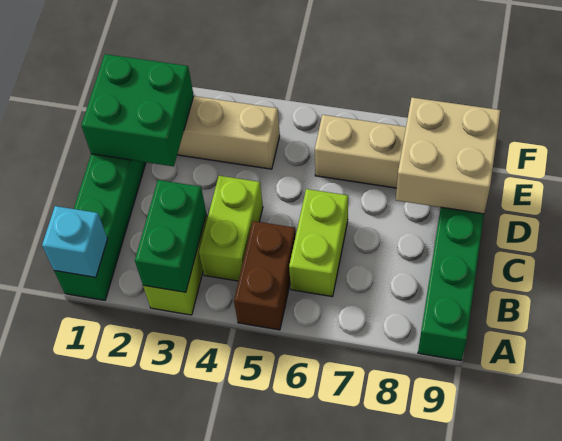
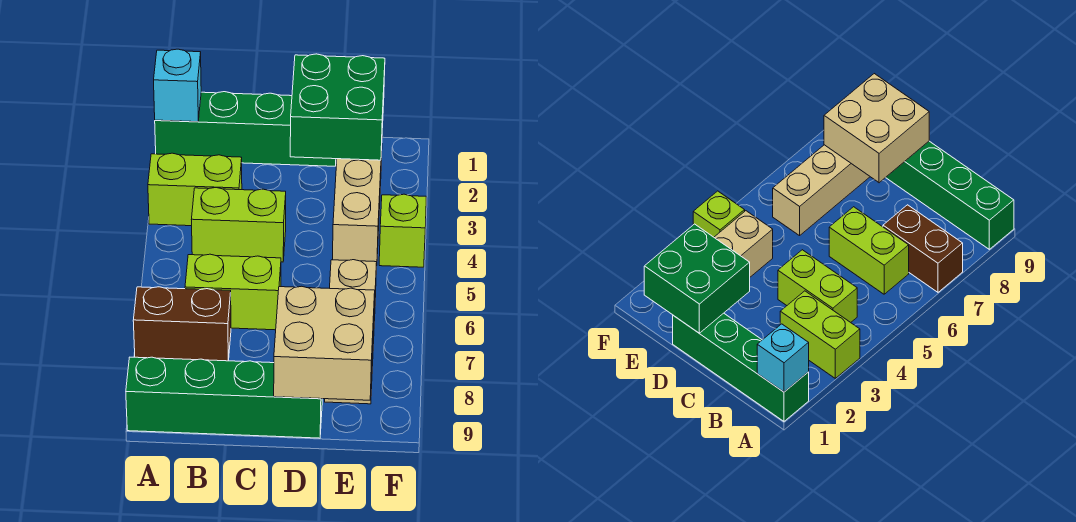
green 1x2 brick [135,180,206,292] -> none
brown 1x2 brick [234,221,296,330] -> brown 1x2 brick moved to [133,287,231,361]
none -> lime 1x1 brick [379,194,426,267]

